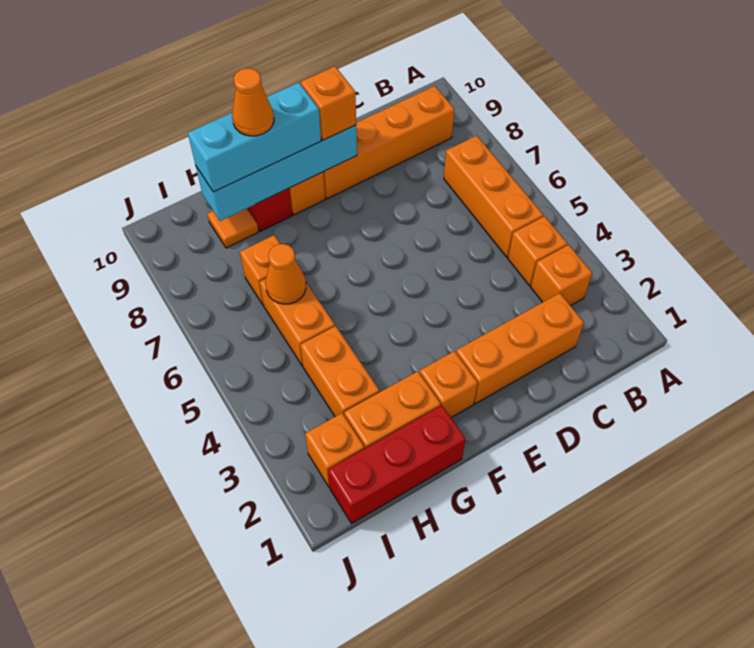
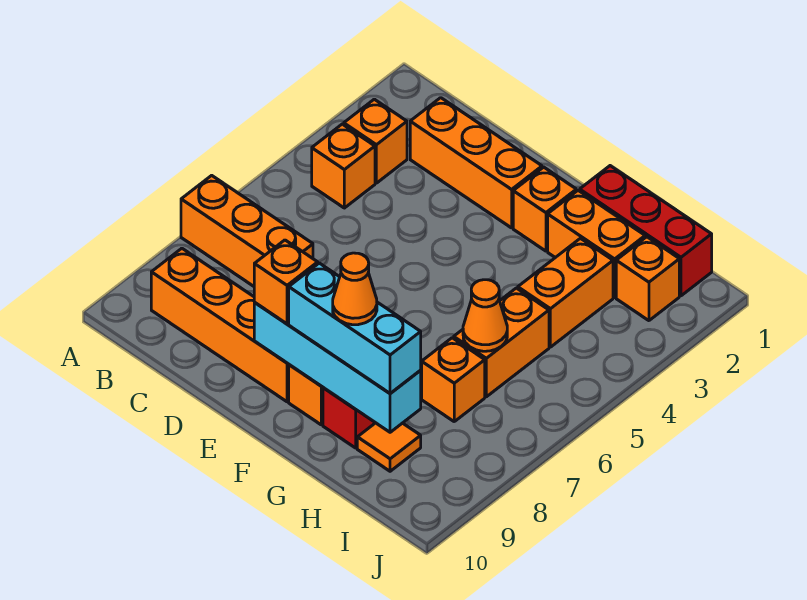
orange 1x3 brick [444,136,543,257] -> orange 1x3 brick turned to [181,175,313,286]

